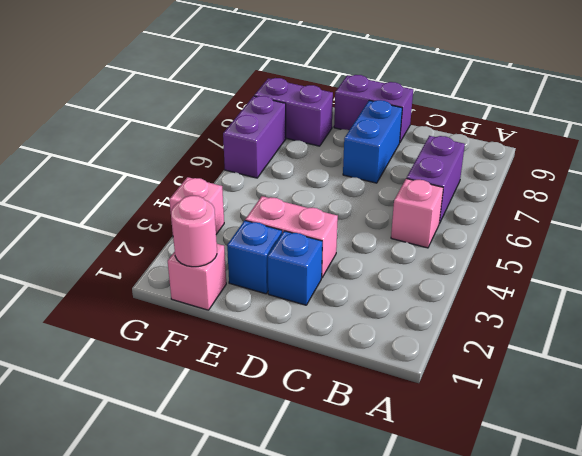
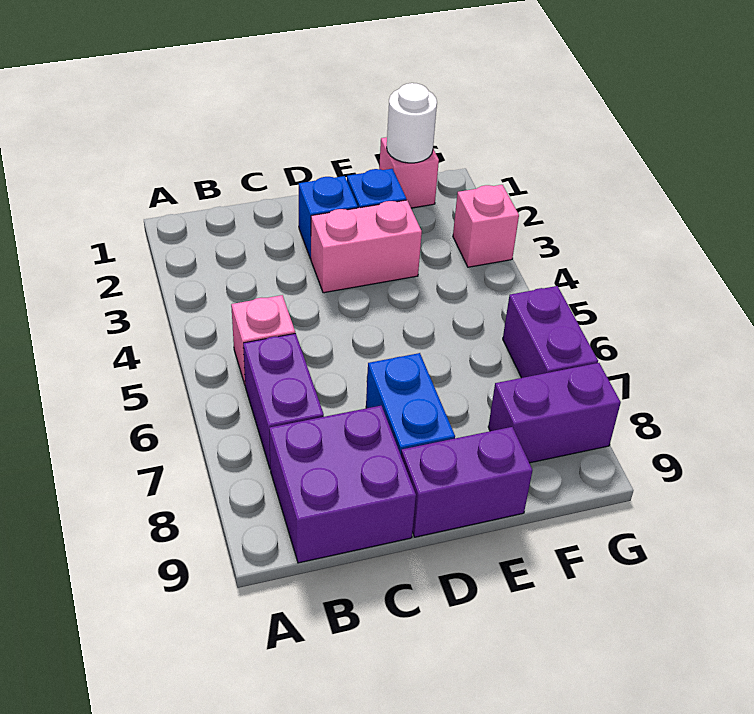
none -> purple 2x2 brick [269,406,416,563]
pink 1x1 round brick [171,196,217,267] -> white 1x1 round brick [387,83,437,163]

